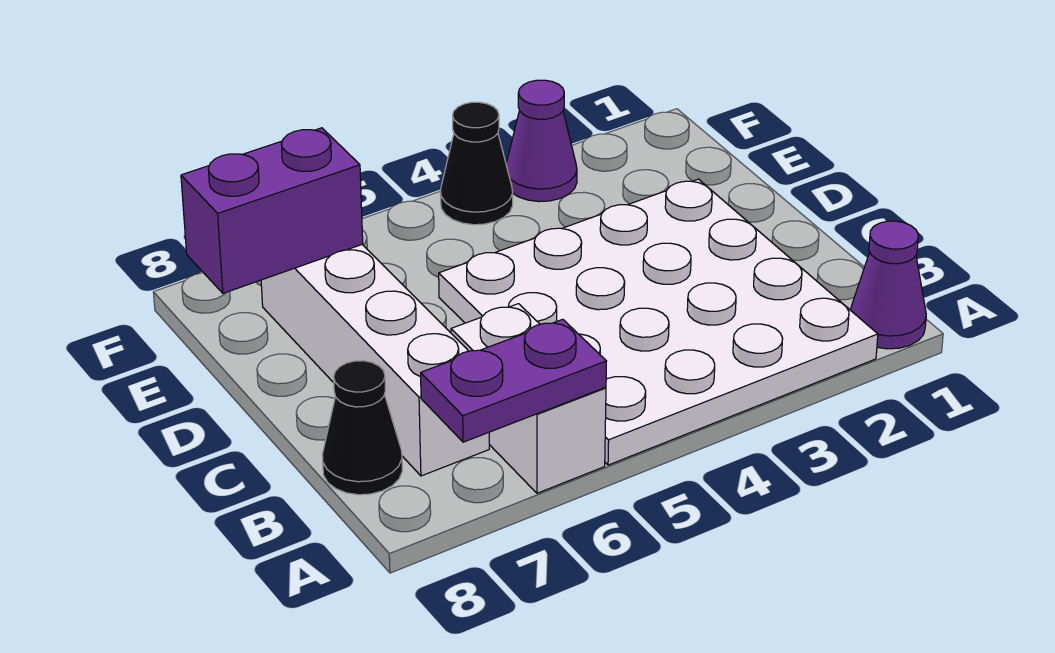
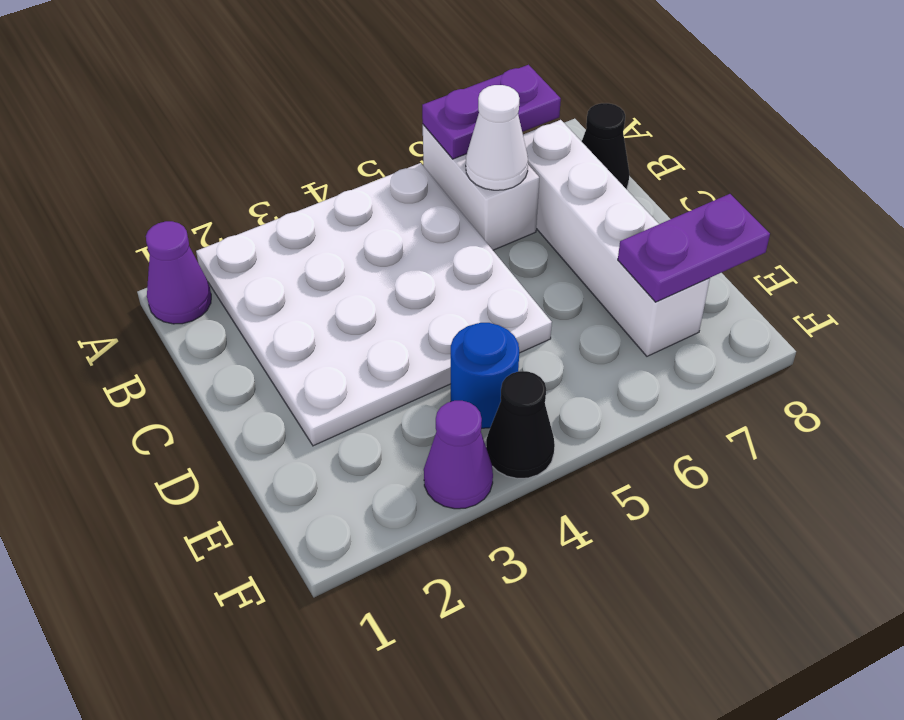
none -> white 1x1 cone [466,85,528,190]
none -> blue 1x1 round brick [451,323,519,428]
purple 1x2 brick [181,128,363,293] -> purple 1x2 plate [618,194,770,302]

